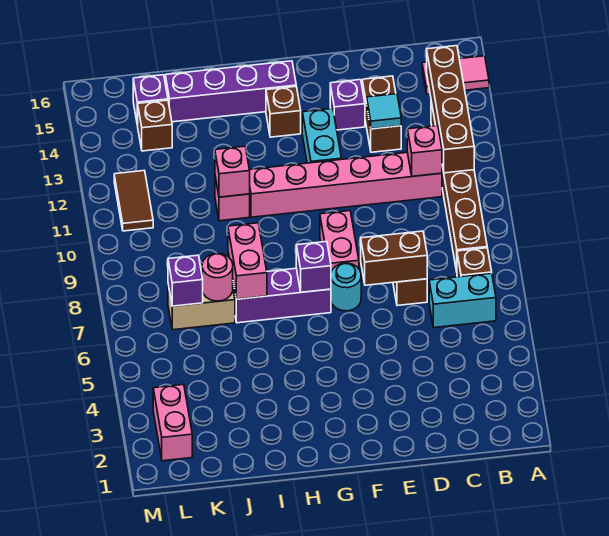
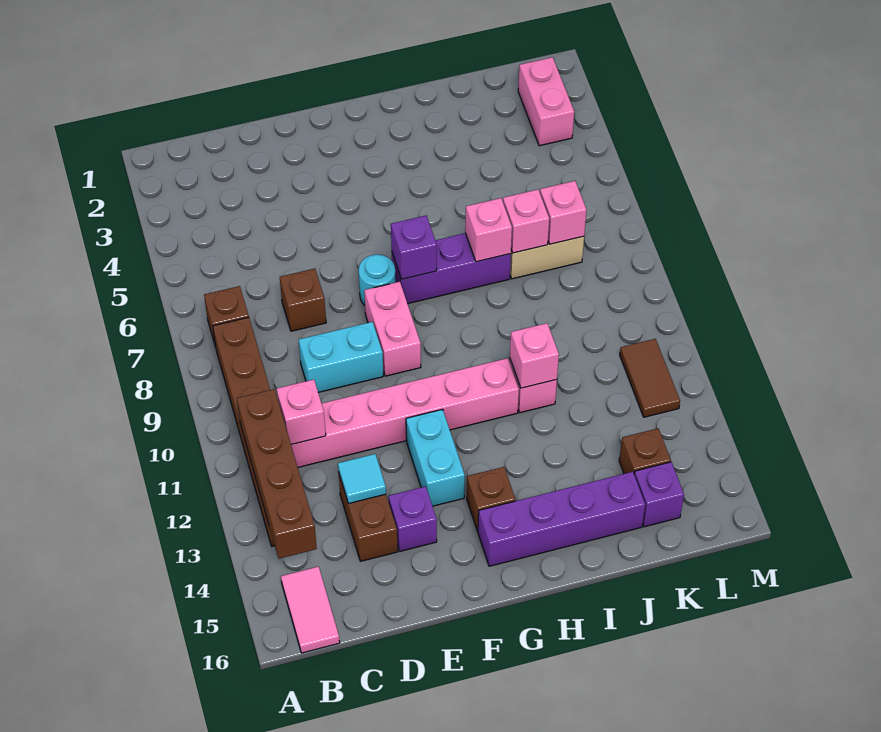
pink 1x2 tile [422,56,489,94] -> pink 1x2 tile turned to [281,567,340,653]
cyan 1x2 brick [429,273,496,328] -> cyan 1x2 brick moved to [299,322,383,392]
brown 1x2 brick [361,231,427,285] -> none
pink 1x2 brick [228,223,267,299] -> pink 1x1 brick [465,198,512,262]
pink 1x1 round brick [202,253,233,301] -> pink 1x1 brick [503,190,549,253]
purple 1x1 brick [168,255,203,306] -> pink 1x1 brick [540,181,586,244]

